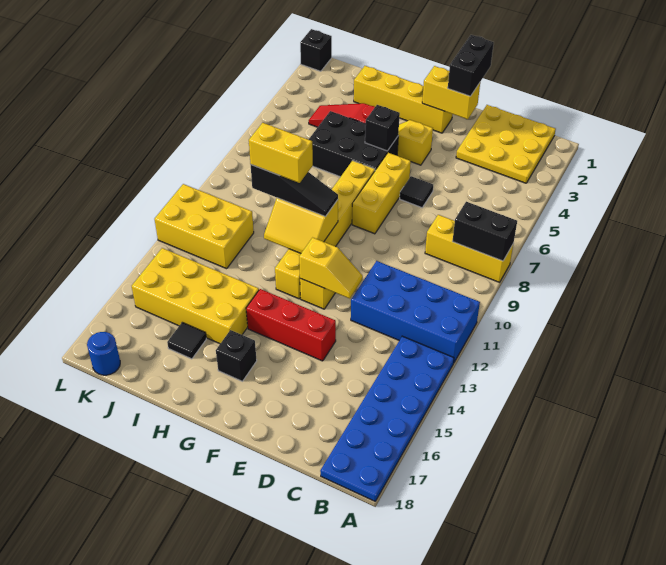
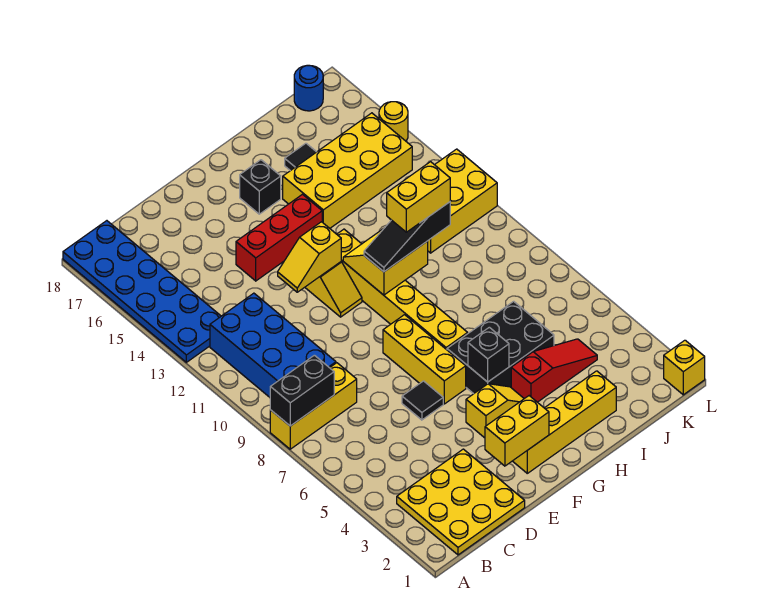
blue 2x4 brick [351,261,480,362] -> blue 2x4 brick turned to [210,293,336,397]
black 1x2 brick [448,35,494,96] -> none
black 1x1 brick [300,29,332,71] -> yellow 1x1 brick [664,340,705,395]
none -> yellow 1x1 round brick [379,102,408,141]

